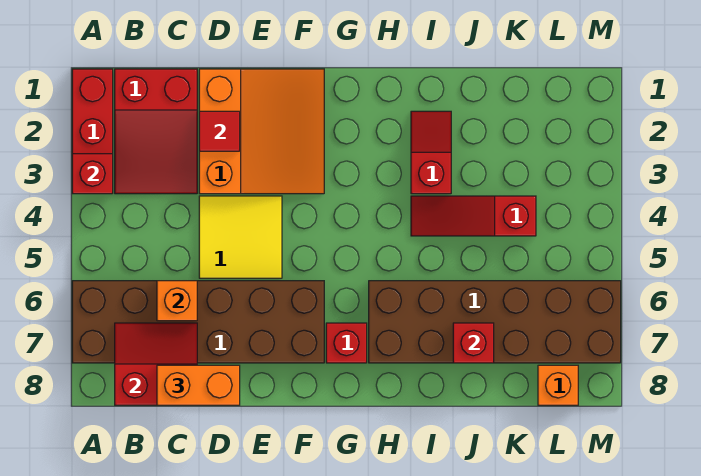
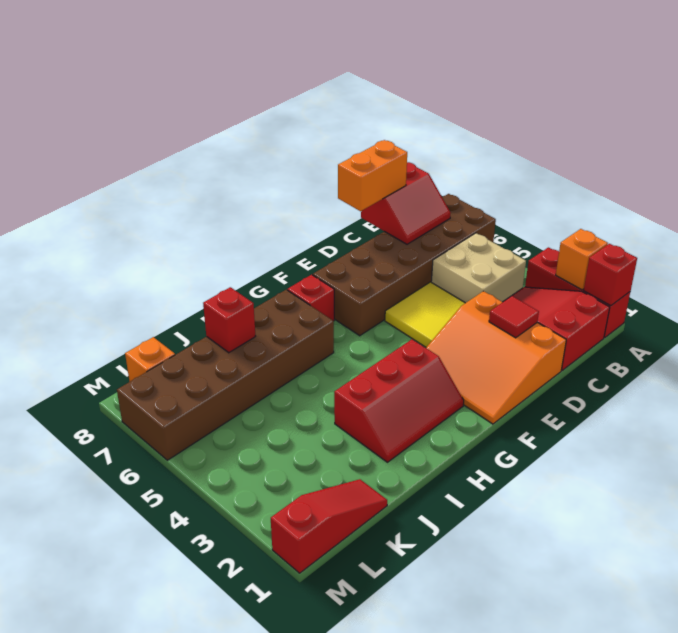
red 1x1 brick [72,154,113,194] -> red 1x1 brick moved to [584,244,637,306]
none -> tan 2x2 brick [431,233,526,303]
orange 1x1 brick [157,281,197,321] -> orange 1x1 brick moved to [556,229,608,290]
red 1x2 slope [411,111,451,194] -> red 2x3 slope [334,339,464,462]
red 1x3 slope [411,196,536,236] -> red 1x3 slope moved to [271,479,387,573]

